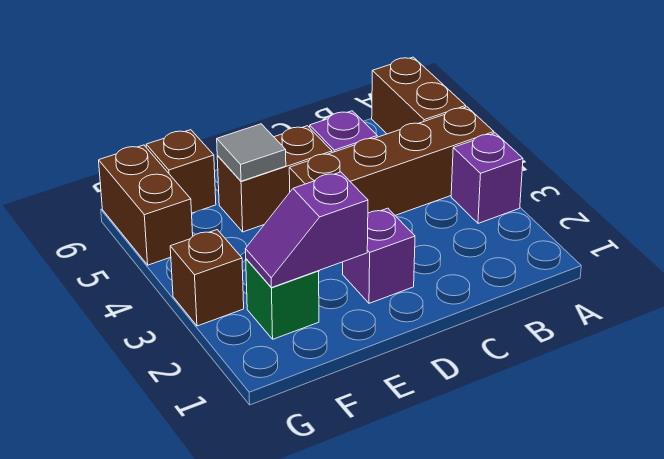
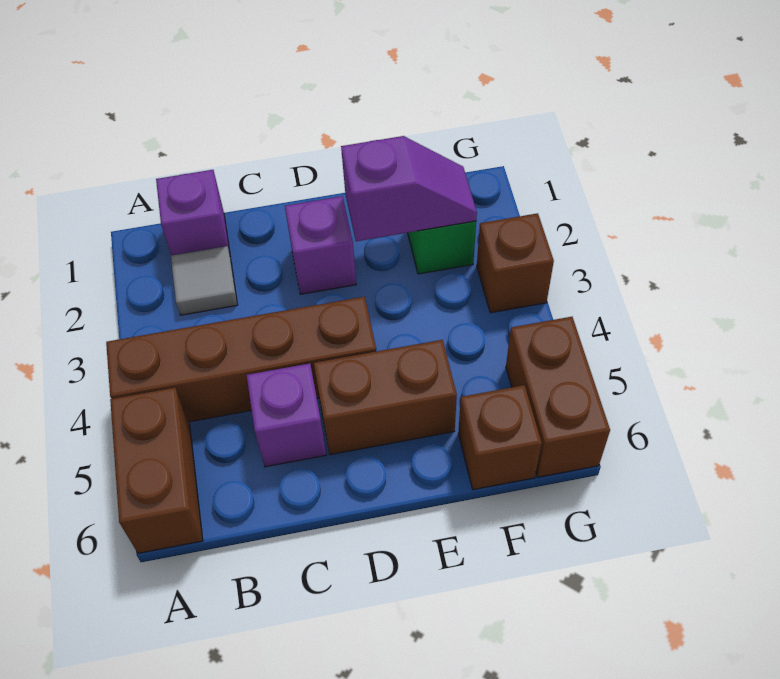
purple 1x1 brick [451,133,523,223] -> purple 1x1 brick moved to [156,170,230,256]
grey 1x1 tile [217,124,286,181] -> grey 1x1 tile moved to [171,246,237,315]

